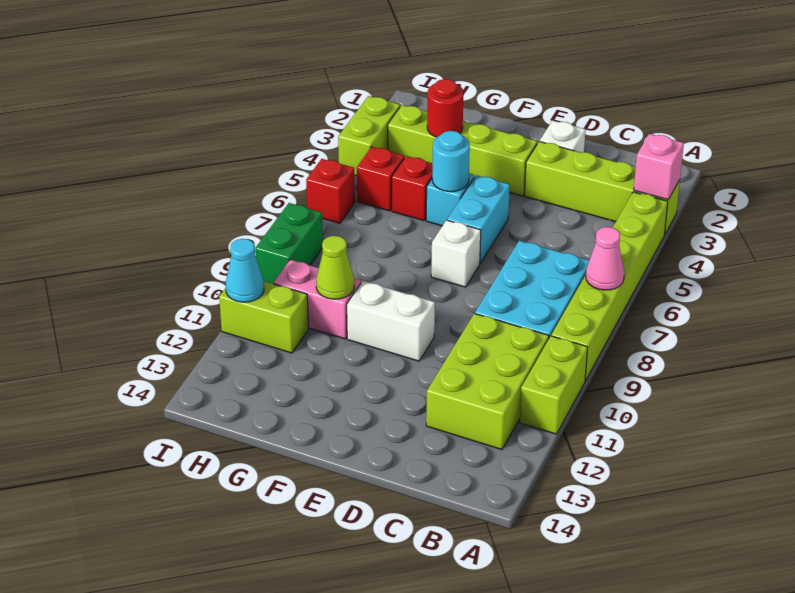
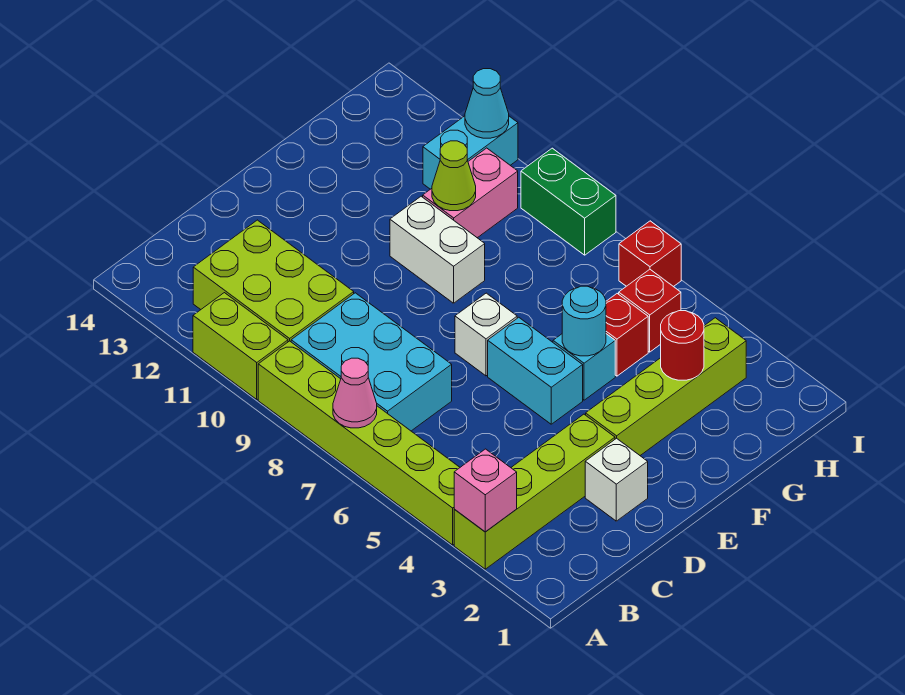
white 1x2 brick [347,281,435,361] -> white 1x2 brick turned to [390,196,485,303]
lime 1x2 brick [219,281,308,353] -> cyan 1x2 brick [423,116,518,189]
lime 1x2 brick [338,96,400,176] -> none

